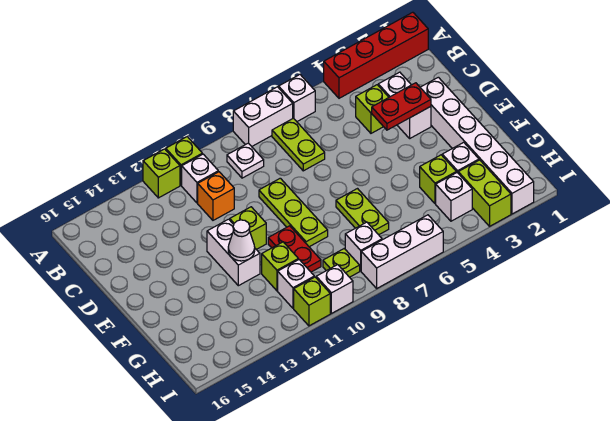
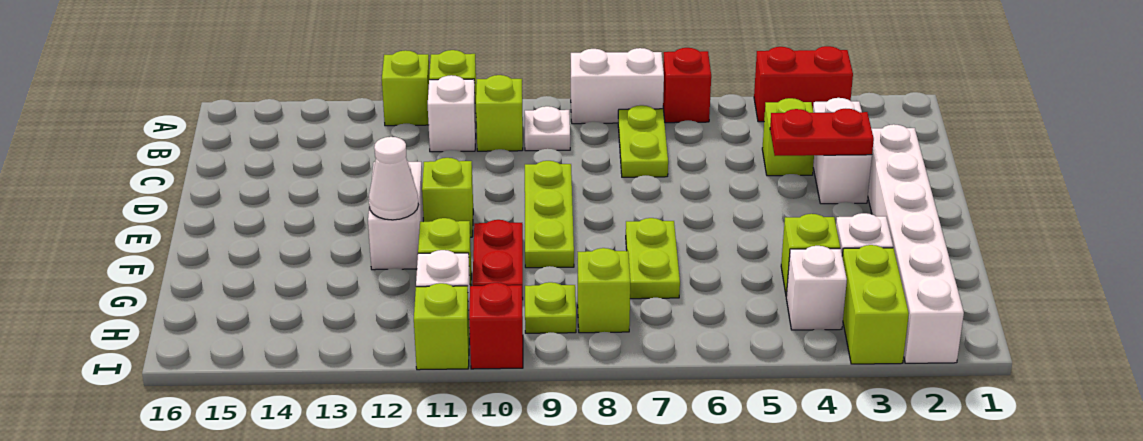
red 1x4 brick [324,12,428,98] -> red 1x2 brick [754,46,853,122]
white 1x1 brick [279,75,315,121] -> red 1x1 brick [663,48,711,123]
none -> lime 1x1 brick [476,75,523,151]
orange 1x1 brick [198,172,234,220] -> none
white 1x1 brick [345,222,382,271] -> lime 1x1 brick [578,248,630,333]
white 1x3 brick [361,215,443,288] -> none
white 1x1 brick [316,265,353,313] -> red 1x1 brick [469,283,523,369]

